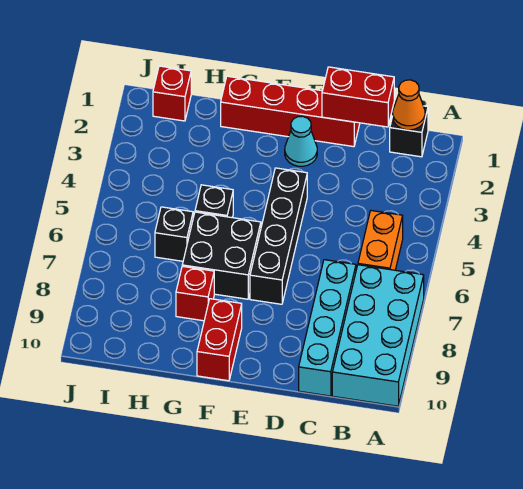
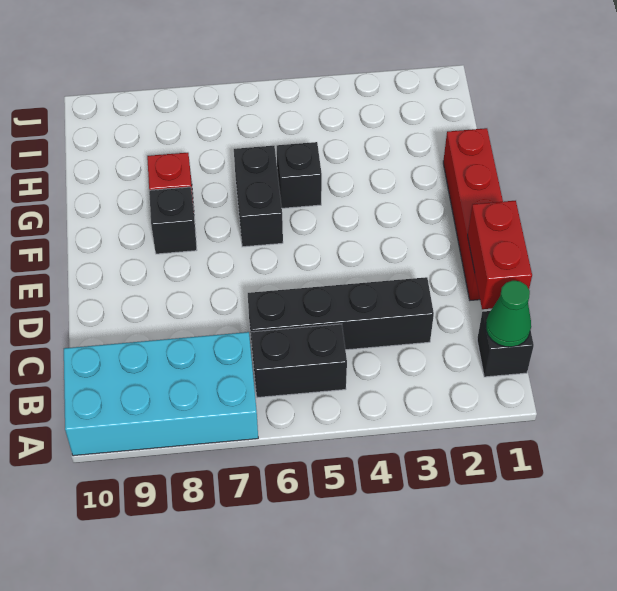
orange 1x1 cone [393,80,425,130] -> green 1x1 cone [486,280,531,347]
orange 1x2 brick [358,211,403,270] -> black 1x2 brick [251,324,347,398]
cyan 1x4 brick [299,260,356,396] -> none
cyan 1x1 cone [285,116,317,166] -> none
black 1x4 brick [250,168,307,304] -> black 1x4 brick moved to [248,277,434,354]
black 2x2 brick [182,212,261,299] -> black 1x2 brick [234,146,283,247]
red 1x2 brick [197,299,242,381] -> none
black 1x1 brick [155,207,193,261] -> black 1x1 brick moved to [149,187,197,254]
red 1x1 brick [153,66,191,121] -> none

